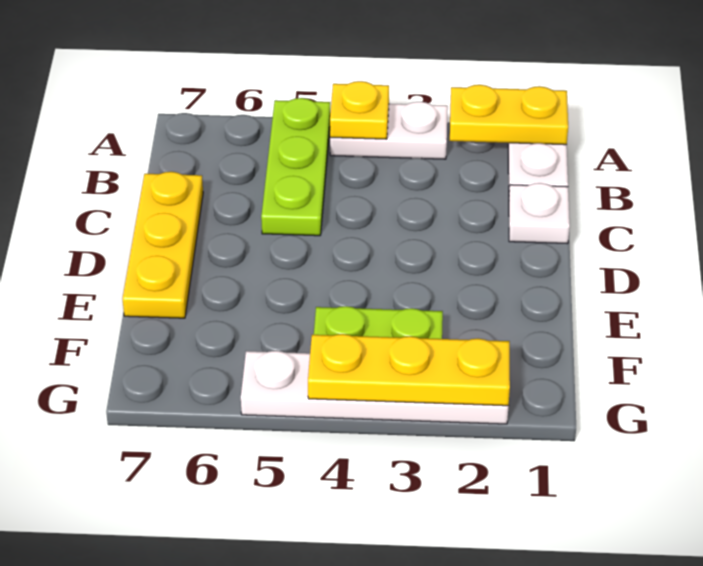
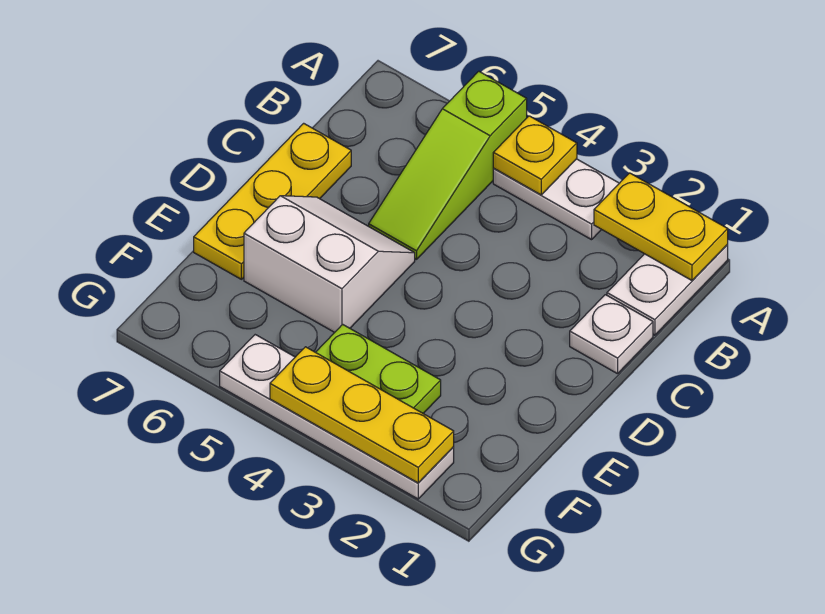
lime 1x3 plate [261,98,330,236] -> lime 1x3 slope [369,71,527,260]
none -> white 2x2 slope [244,196,415,332]

